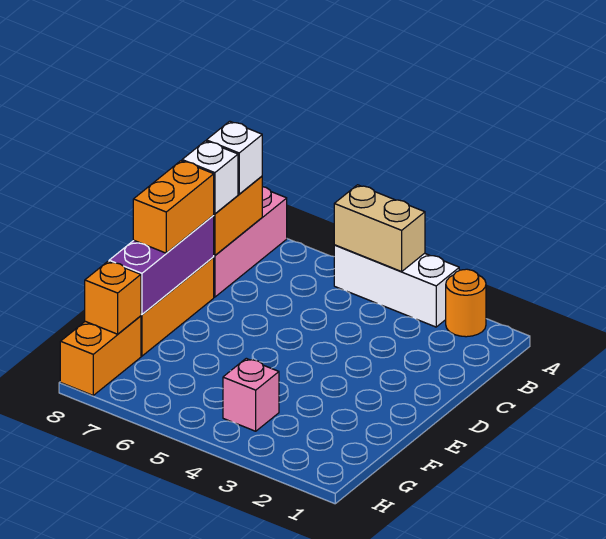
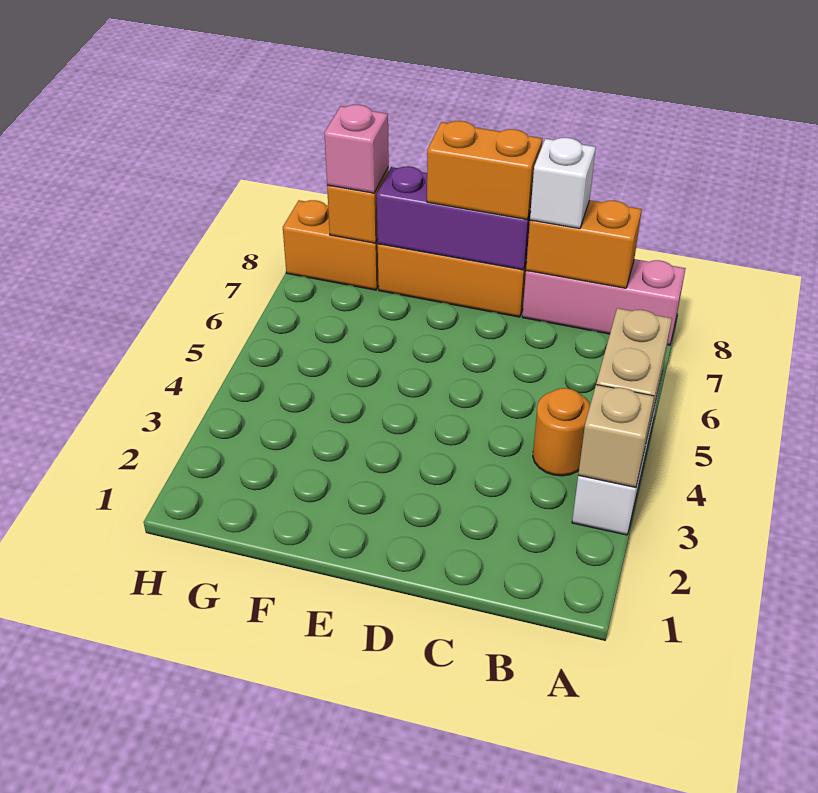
orange 1x1 round brick [446,269,486,337] -> orange 1x1 round brick moved to [533,388,590,476]
none -> tan 1x1 brick [578,385,654,487]
white 1x1 brick [206,121,262,194] -> none
pink 1x1 brick [223,358,279,431] -> pink 1x1 brick moved to [324,105,389,193]

